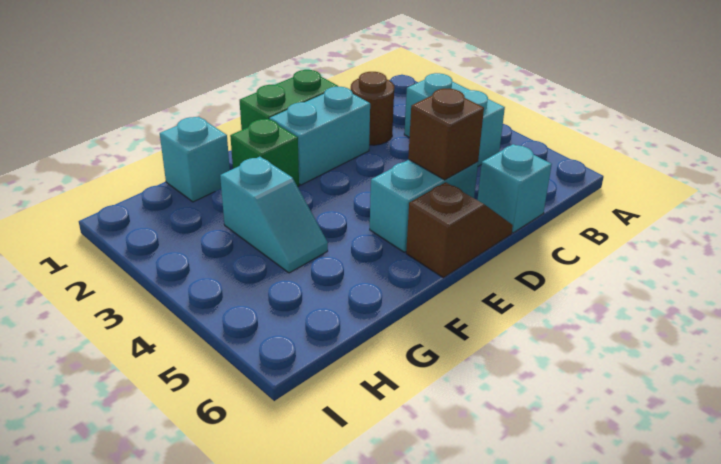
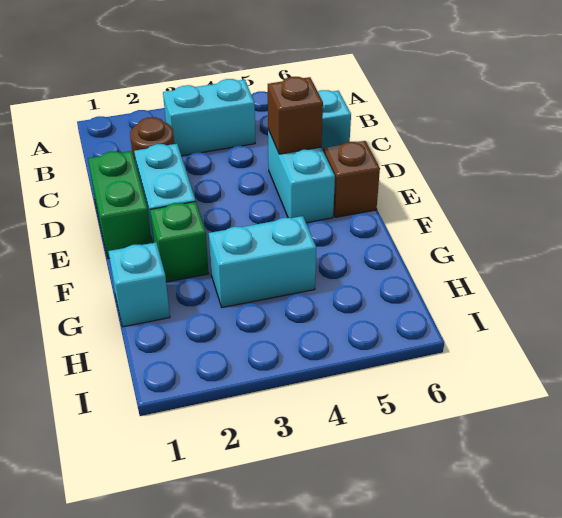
cyan 1x2 slope [220,157,328,273] -> cyan 1x2 brick [209,216,316,307]

